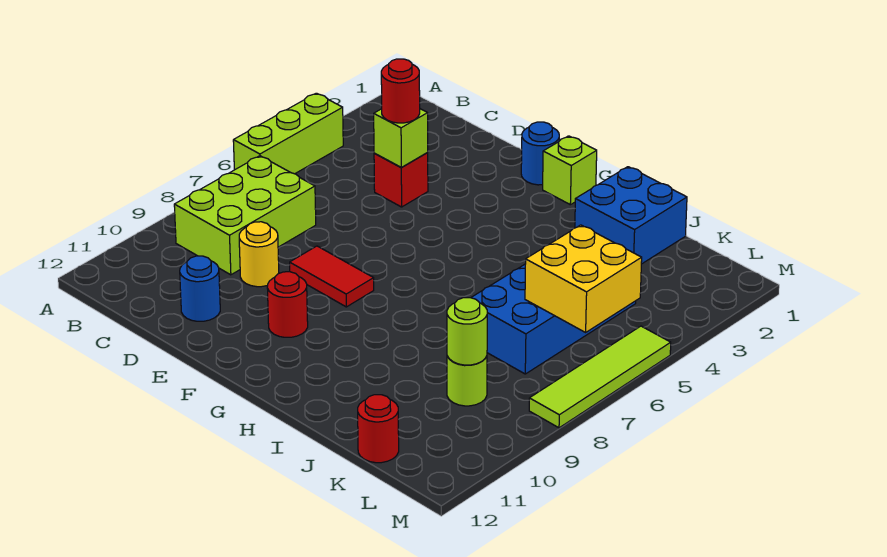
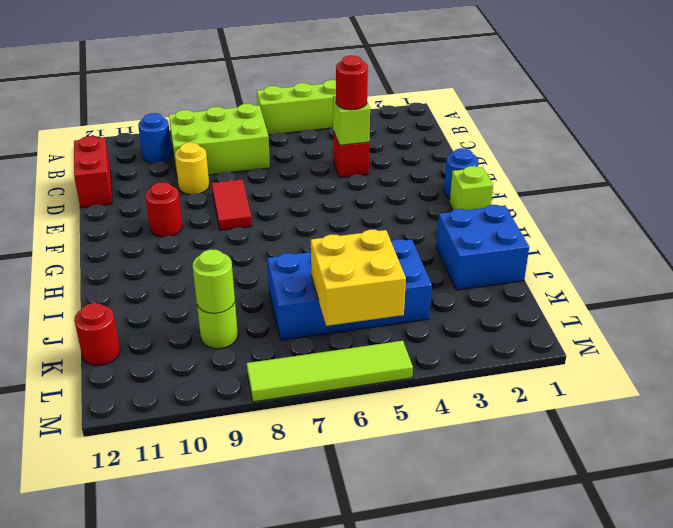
none -> red 1x2 brick [74,136,112,208]
blue 1x1 round brick [180,256,220,321] -> blue 1x1 round brick moved to [138,113,172,163]

